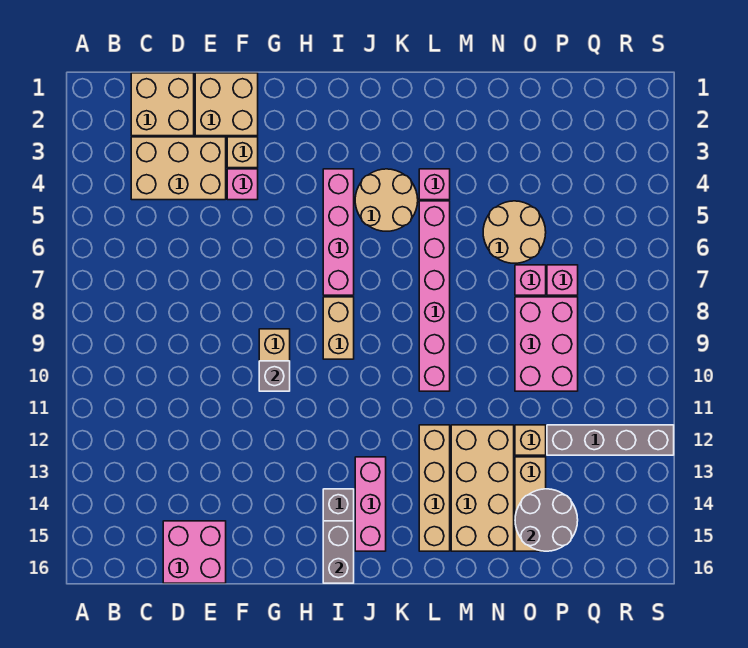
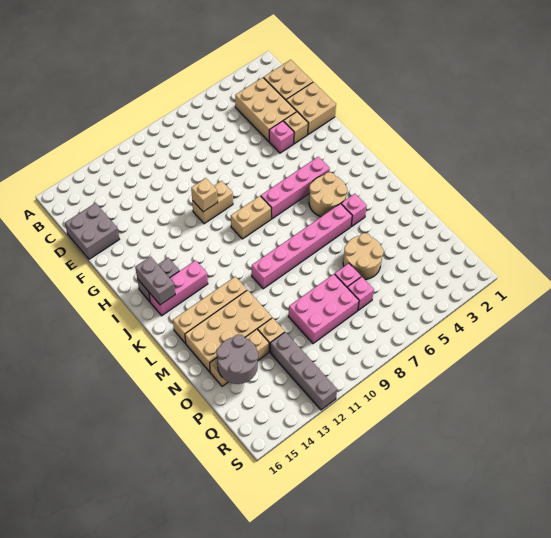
pink 2x2 brick [163,521,226,583] -> grey 2x2 brick [65,203,119,259]
grey 1x1 brick [259,361,290,391] -> tan 1x1 brick [191,178,218,212]
grey 1x2 brick [323,521,354,583] -> grey 1x2 brick turned to [135,257,175,305]

